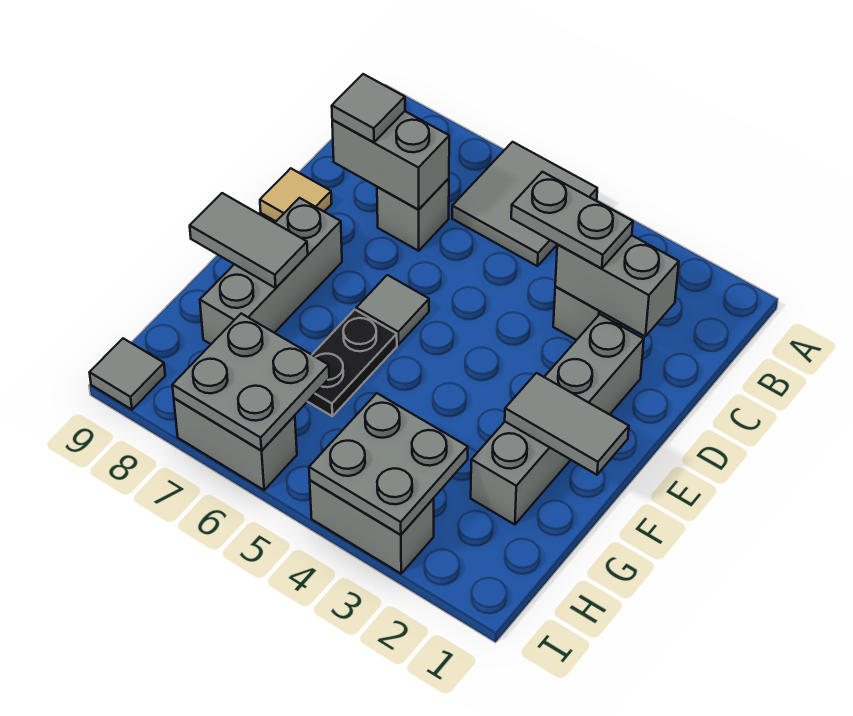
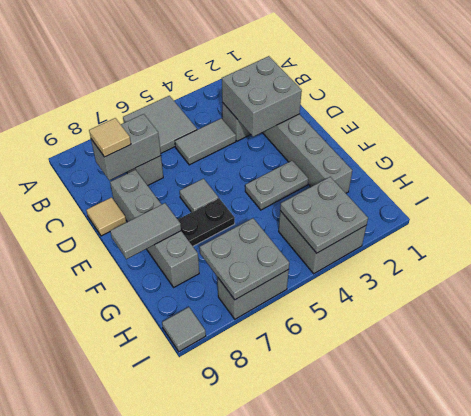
grey 1x2 brick [555,235,679,336] -> grey 2x2 brick [222,56,302,137]
grey 1x2 plate [511,172,633,269] -> grey 1x2 plate moved to [245,161,308,210]
grey 1x1 tile [332,74,405,142] -> tan 1x1 tile [89,118,131,157]
grey 1x3 brick [200,198,342,344] -> grey 1x4 brick [110,170,199,287]
grey 1x2 tile [505,373,629,475] -> grey 1x2 tile moved to [175,118,236,165]
black 1x2 plate [307,310,397,416] -> black 1x2 plate turned to [178,198,235,246]
grey 1x2 brick [310,481,434,574] -> grey 2x2 brick [279,211,366,274]

